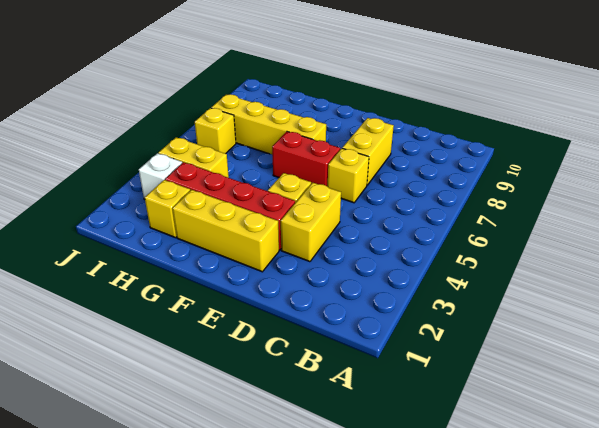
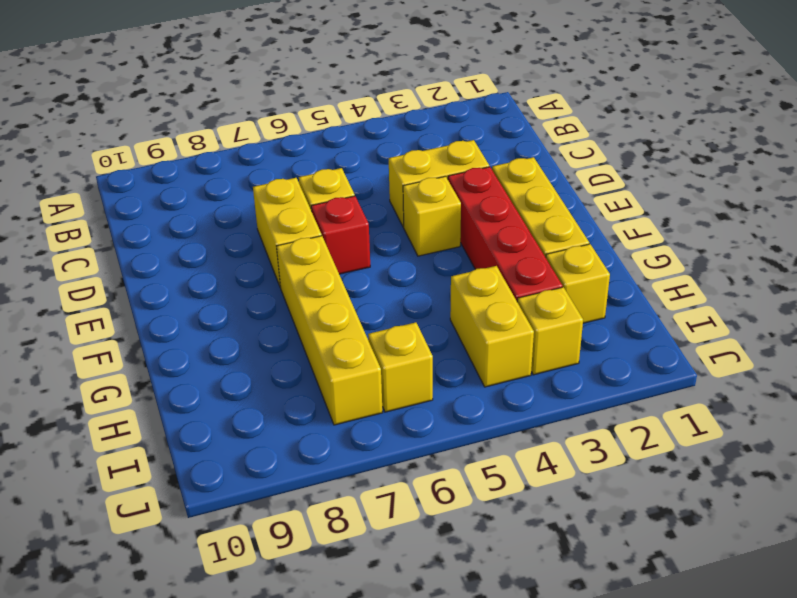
yellow 1x2 brick [342,118,394,185] -> yellow 1x2 brick turned to [253,178,322,288]
red 1x2 brick [272,132,340,187] -> red 1x1 brick [311,196,370,274]
white 1x1 brick [139,153,182,199] -> yellow 1x1 brick [517,287,583,375]

